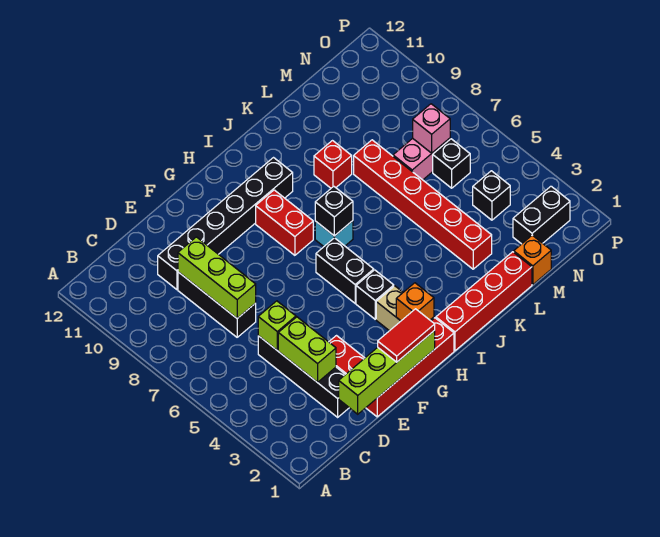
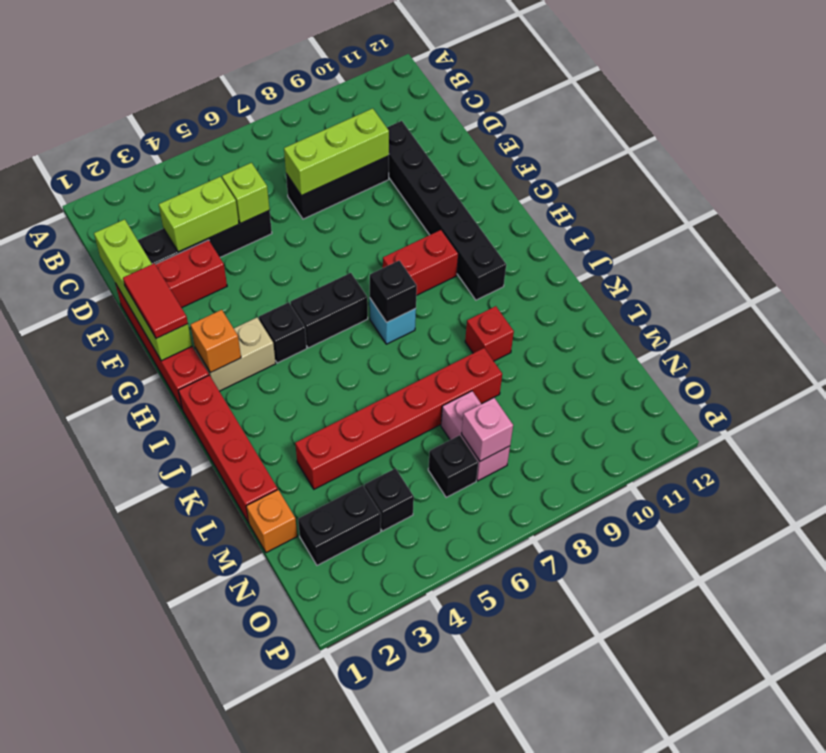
black 1x2 brick [513,186,570,244] -> black 1x2 brick turned to [298,485,381,565]

